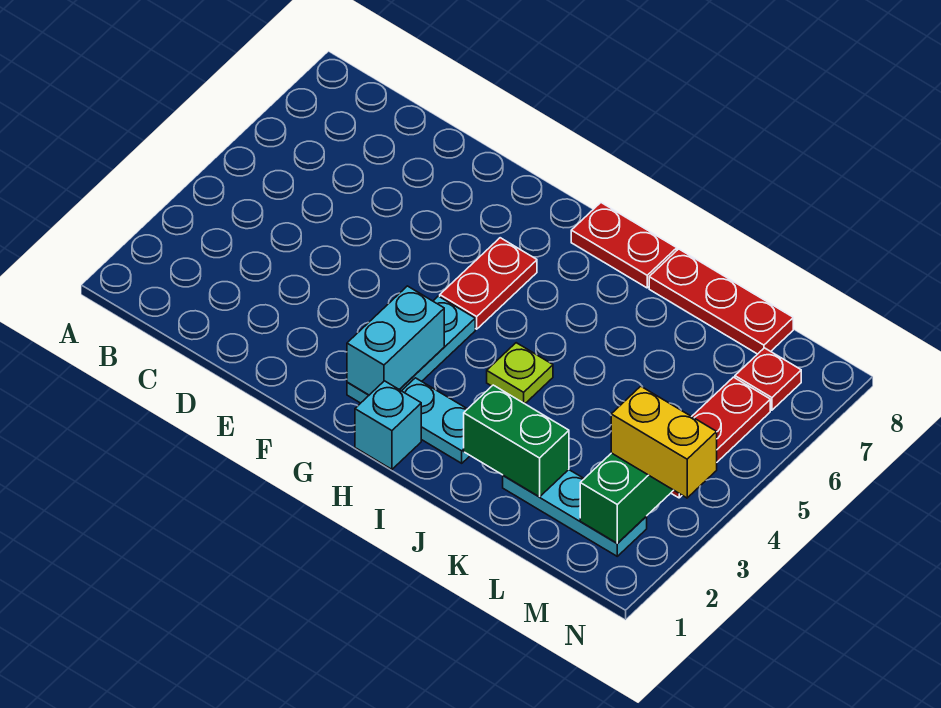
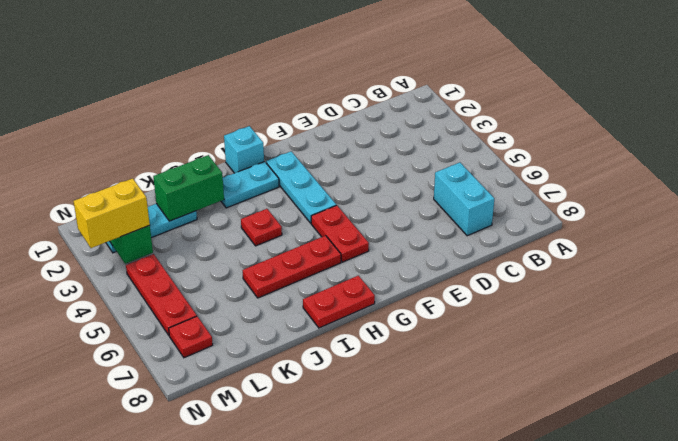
cyan 1x2 brick [347,286,444,395] -> cyan 1x2 brick moved to [434,162,494,236]
lime 1x1 plate [487,343,553,404] -> red 1x1 plate [241,209,282,246]
red 1x3 plate [649,249,793,354] -> red 1x3 plate moved to [242,236,341,298]

